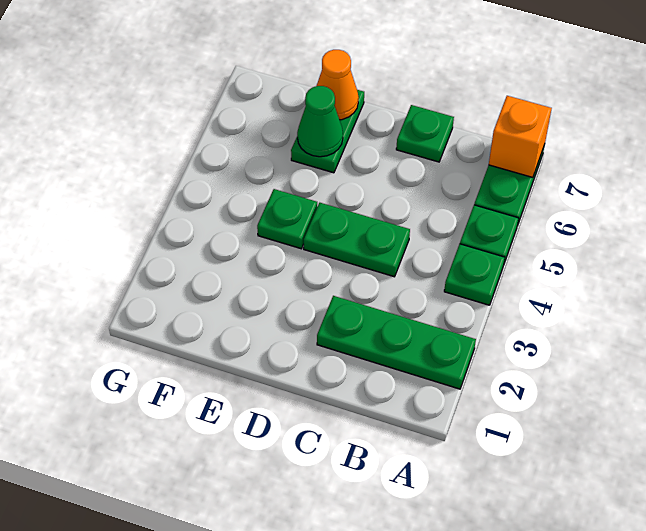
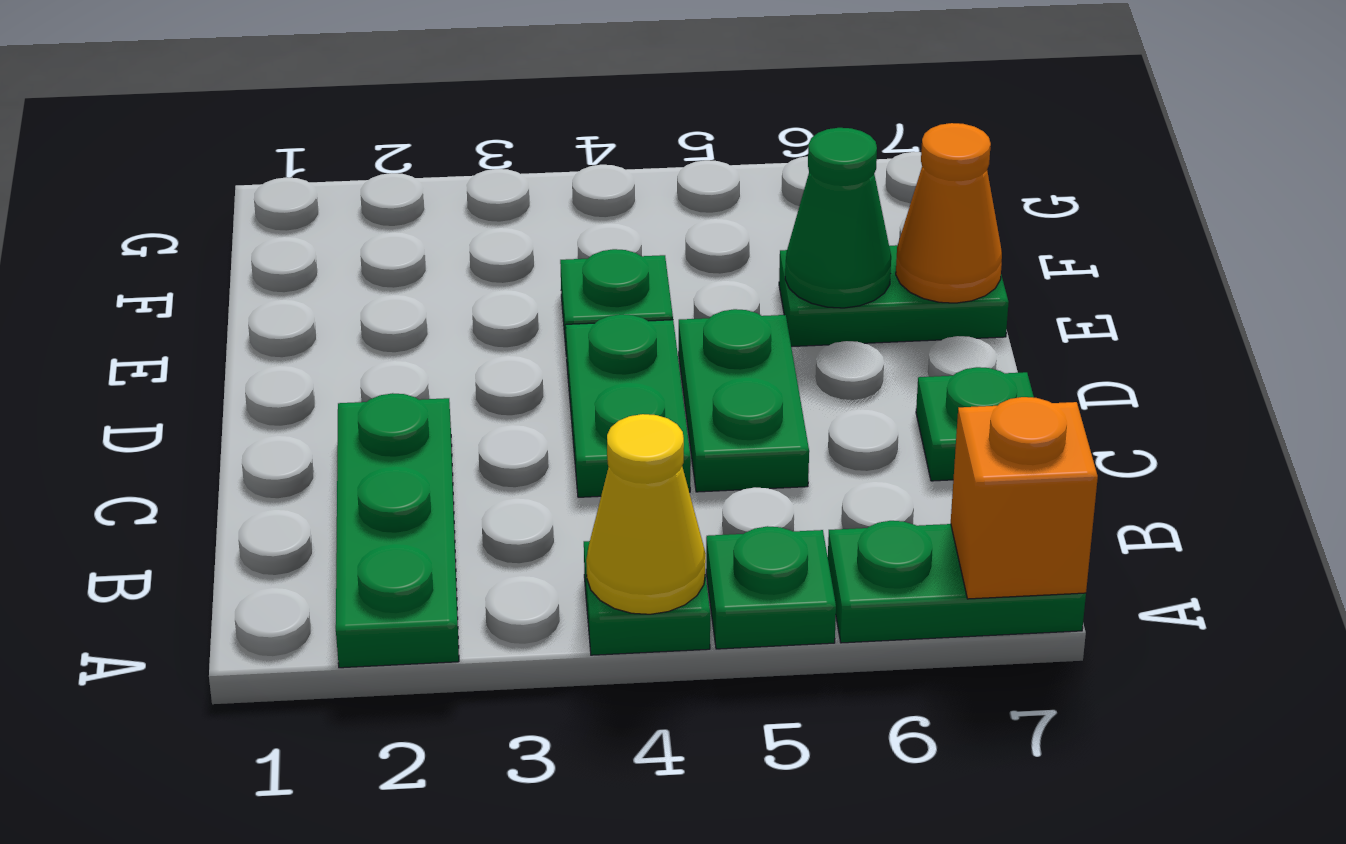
none -> yellow 1x1 cone [586,414,706,614]
none -> green 1x2 plate [679,309,809,492]

